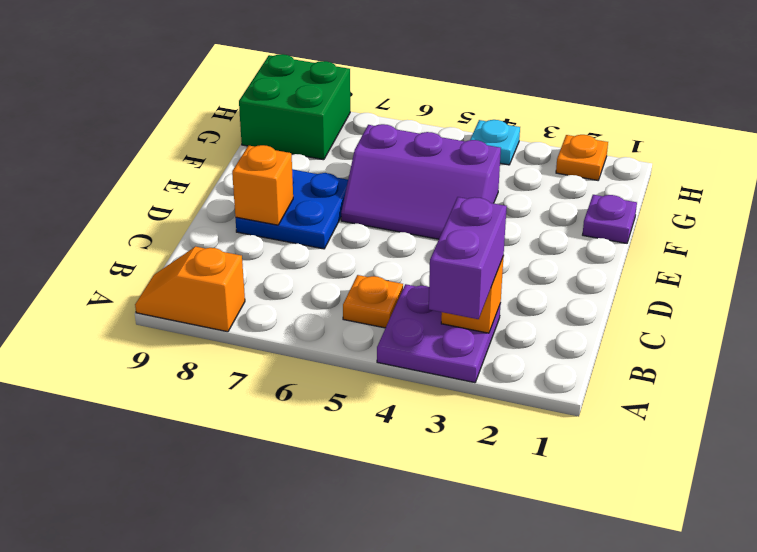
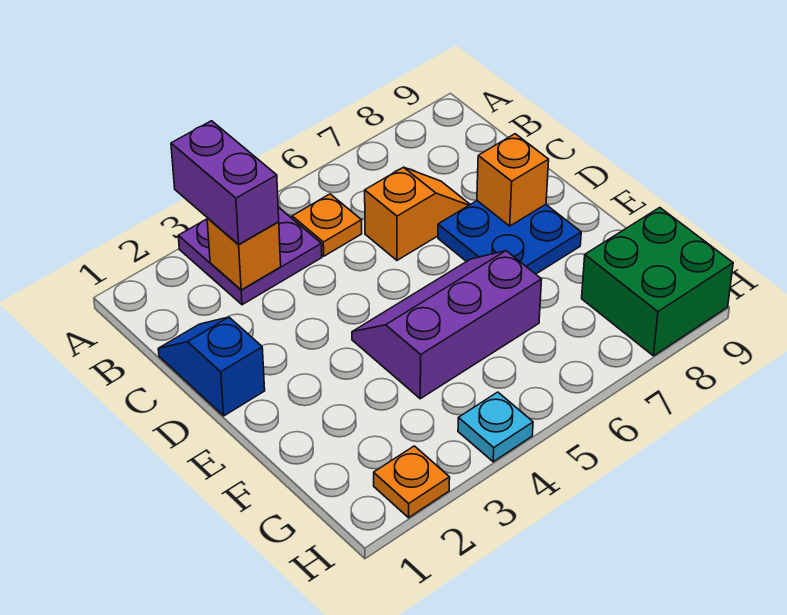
orange 1x2 slope [135,247,245,332] -> orange 1x2 slope moved to [365,167,470,260]
none -> blue 1x2 slope [158,317,265,416]
purple 1x1 plate [583,195,637,243] -> none

